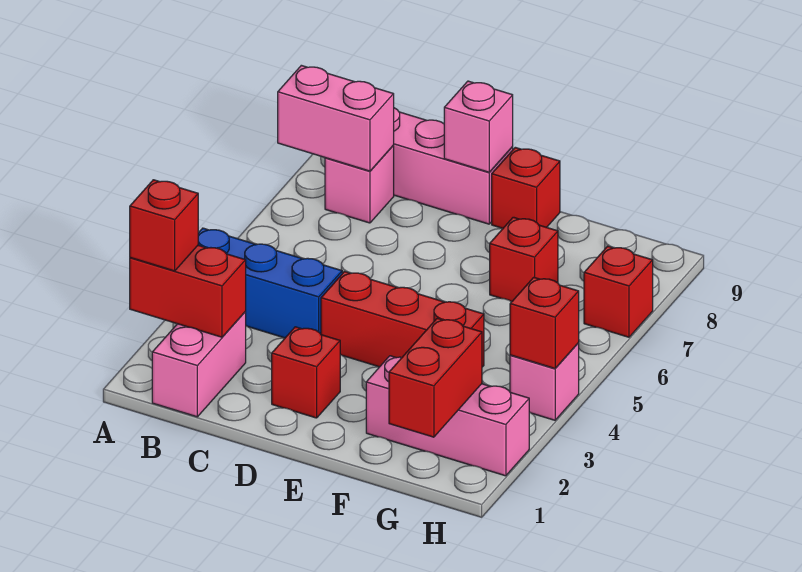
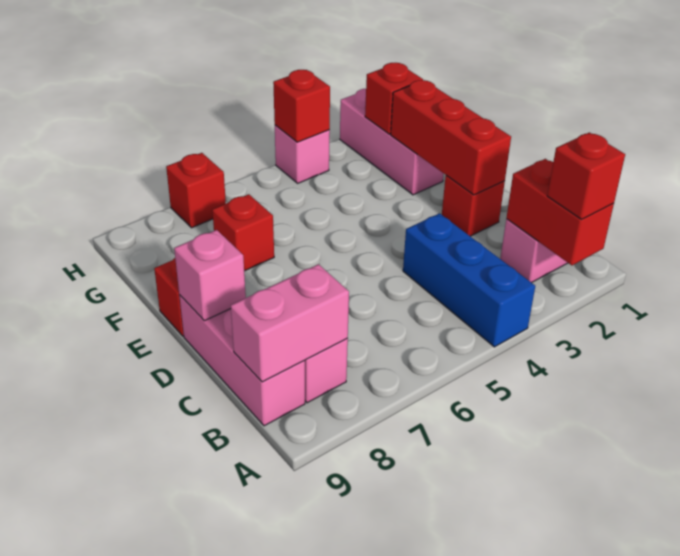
pink 1x2 brick [278,65,394,171] -> pink 1x2 brick turned to [231,264,349,382]
red 1x3 brick [321,271,484,367] -> red 1x3 brick moved to [391,80,511,195]
red 1x2 brick [389,318,482,437] -> red 1x1 brick [365,63,423,134]

